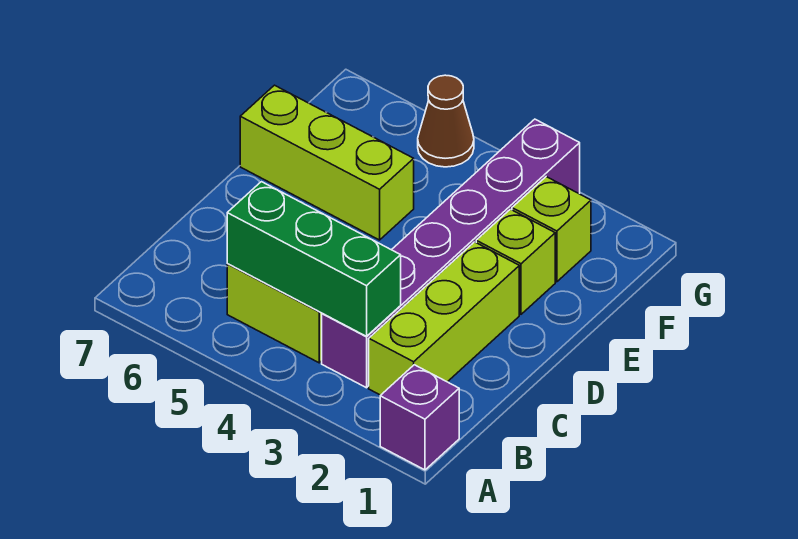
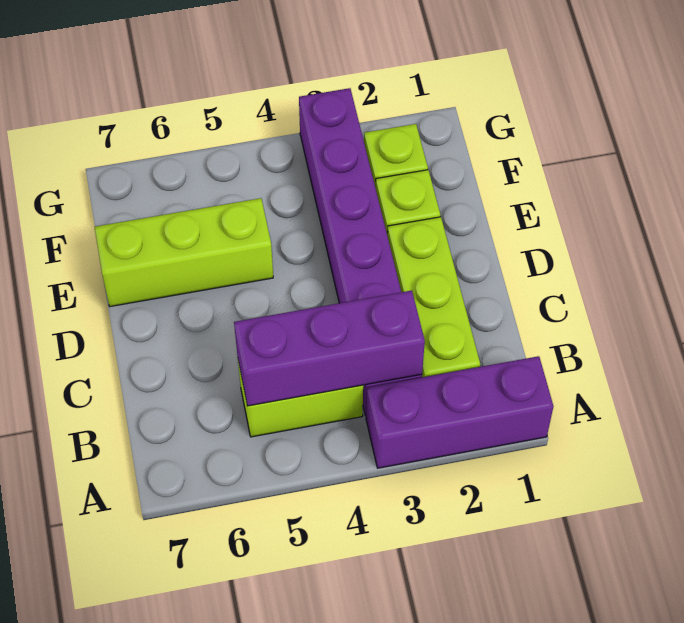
purple 1x1 brick [380,365,459,470] -> purple 1x3 brick [366,356,553,468]
green 1x3 brick [227,182,401,336] -> purple 1x3 brick [234,291,425,406]
brown 1x1 cone [418,75,474,167] -> none

